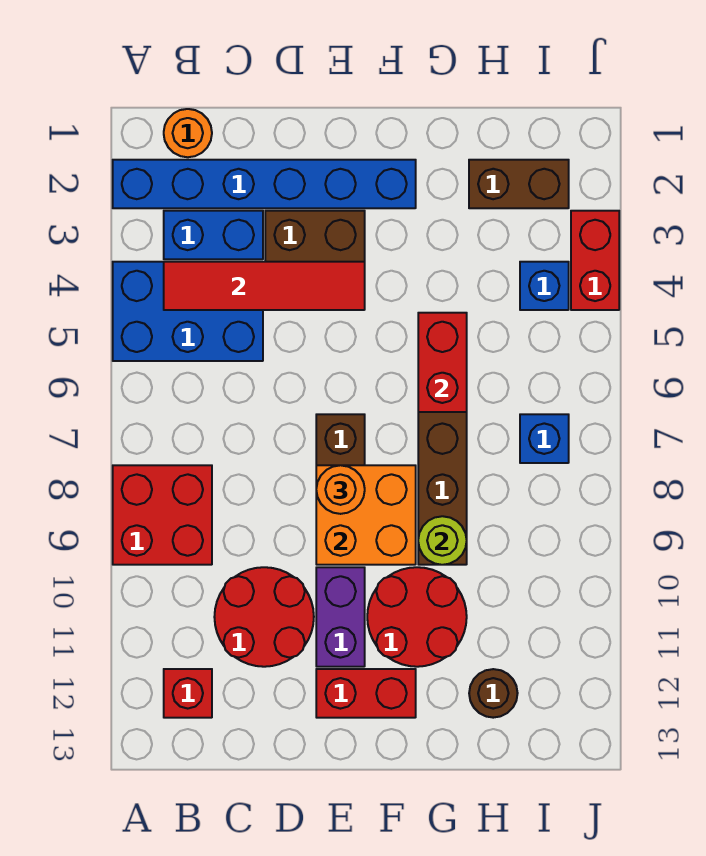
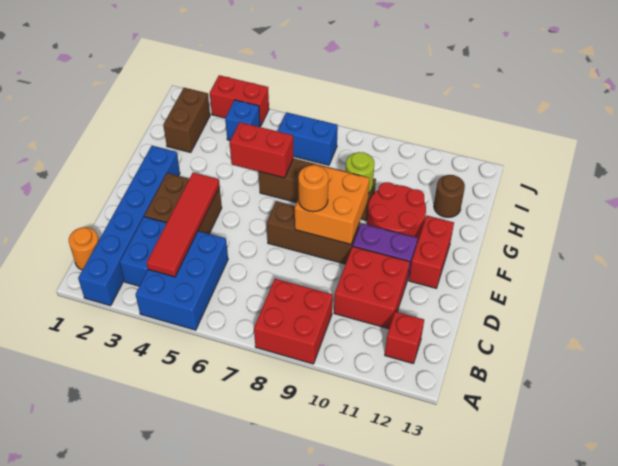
red 2x2 round brick [214,567,314,667] -> red 2x2 brick [334,246,410,329]
blue 1x1 brick [520,414,569,463] -> blue 1x2 brick [278,112,338,165]

